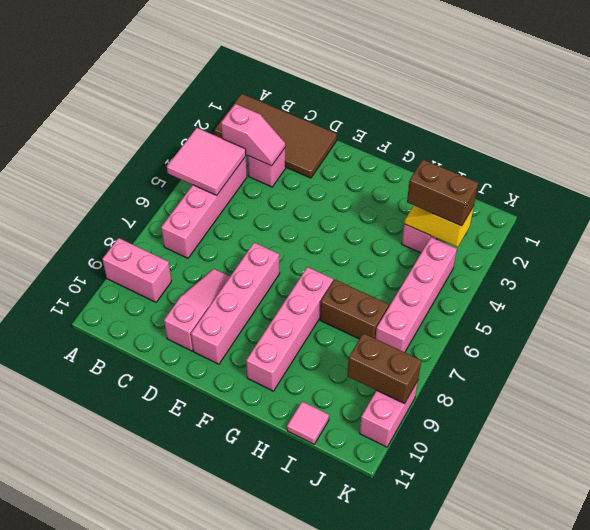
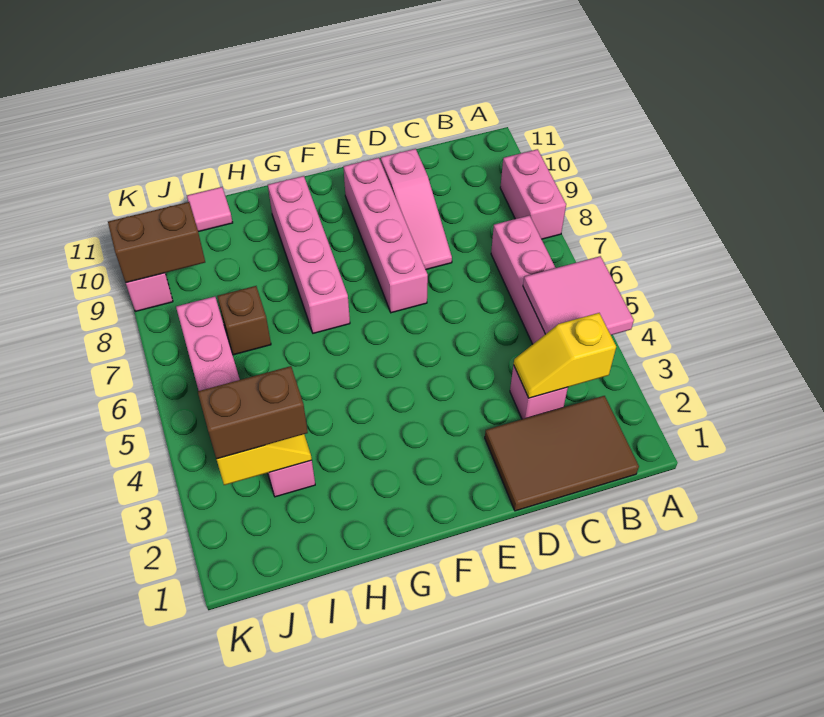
brown 2x4 tile [214,94,337,178] -> brown 2x3 tile [485,396,639,511]
pink 1x2 brick [102,238,172,302] -> pink 1x2 brick turned to [500,149,566,239]
pink 1x2 slope [221,104,285,166] -> yellow 1x2 slope [514,313,616,398]
brown 1x2 brick [320,280,389,339] -> brown 1x1 brick [217,286,271,355]

